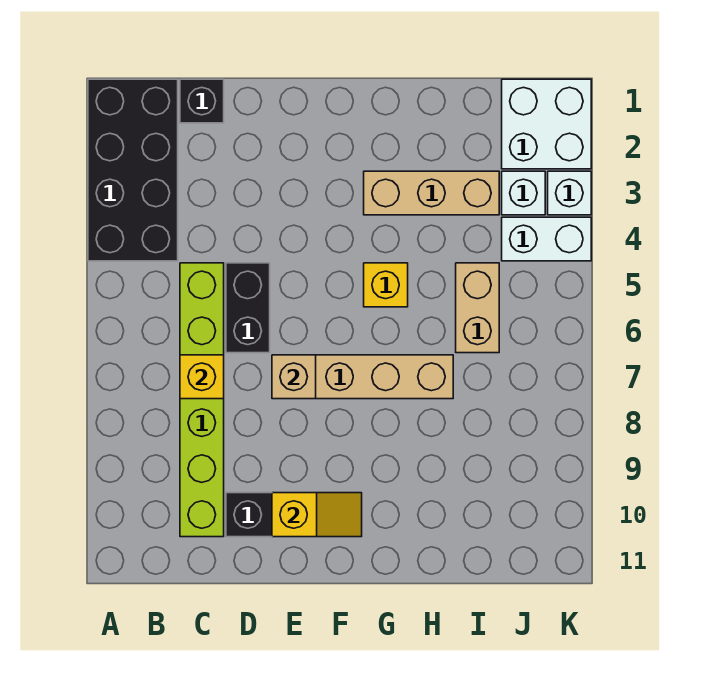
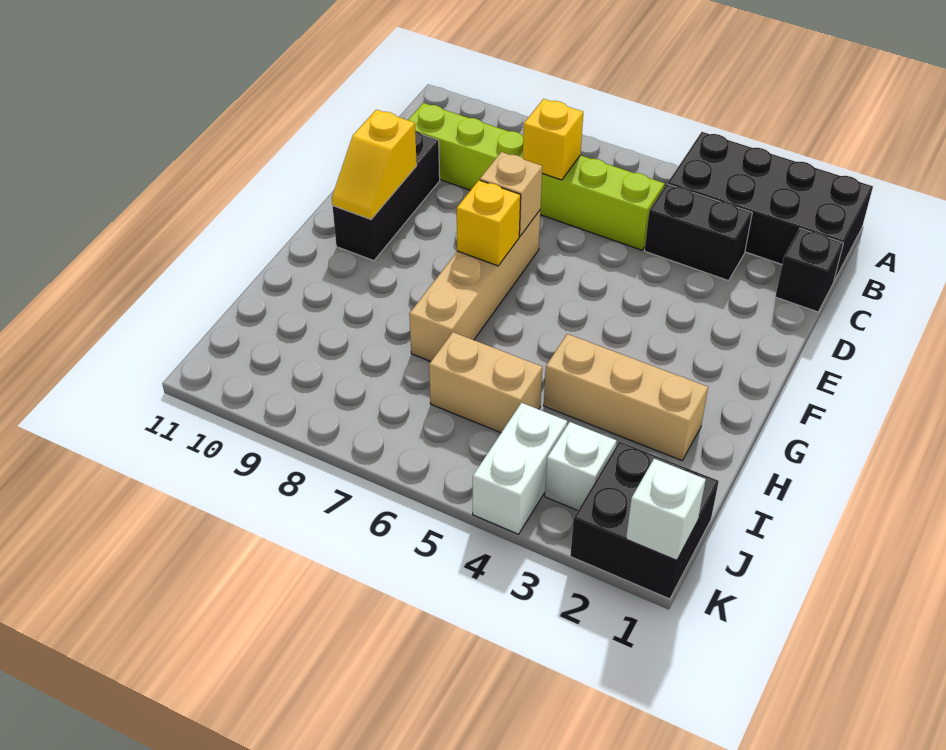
black 1x2 brick [226,263,270,353] -> black 1x2 brick moved to [644,184,752,281]
tan 1x3 brick [364,171,499,215] -> tan 1x3 brick turned to [544,334,708,461]
yellow 1x1 brick [364,263,408,307] -> yellow 1x1 brick moved to [457,180,521,266]
white 2x2 brick [502,79,591,169] -> black 2x2 brick [570,441,719,599]
white 1x1 brick [548,171,591,215] -> white 1x1 brick moved to [626,459,706,560]

